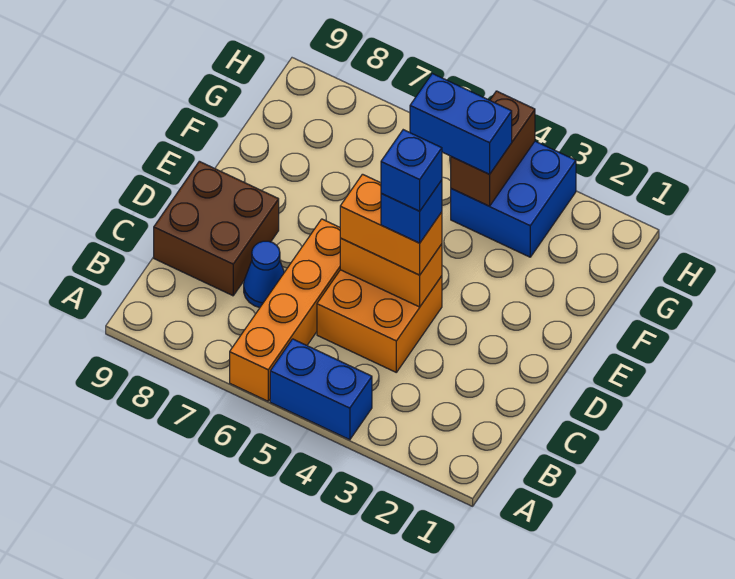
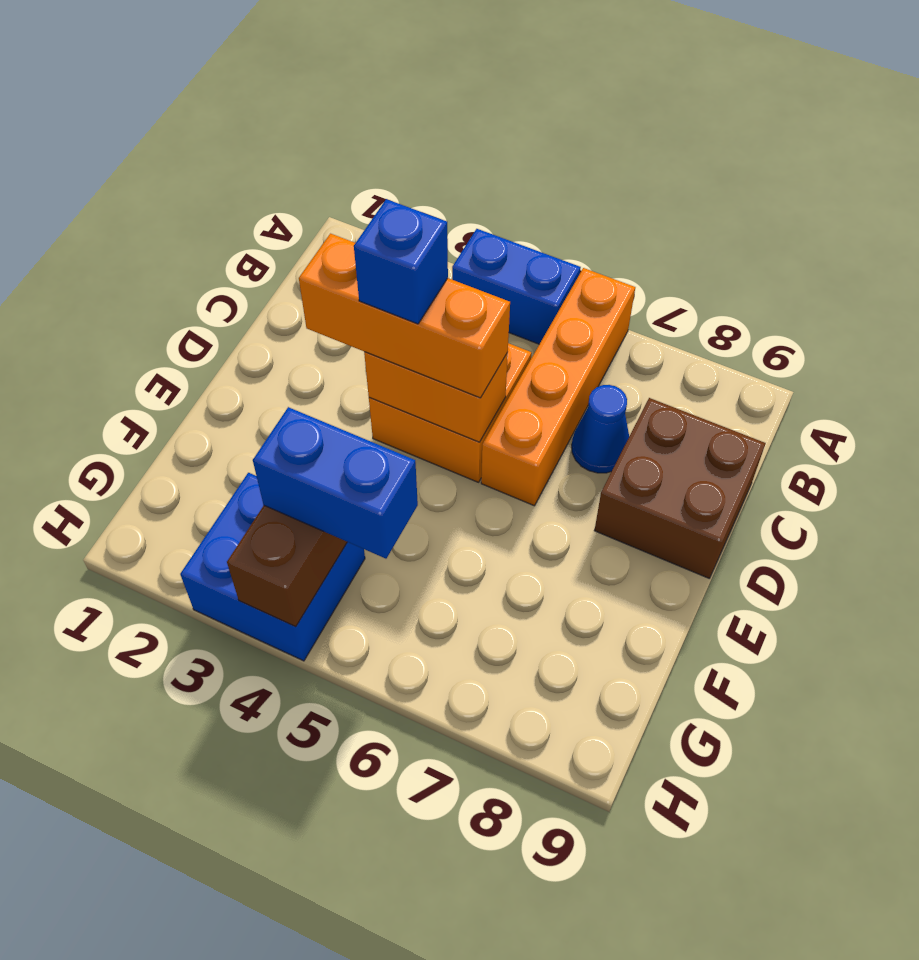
orange 1x2 brick [340,174,442,275] -> orange 1x3 brick [299,234,510,398]
blue 1x1 brick [381,130,442,211] -> none

